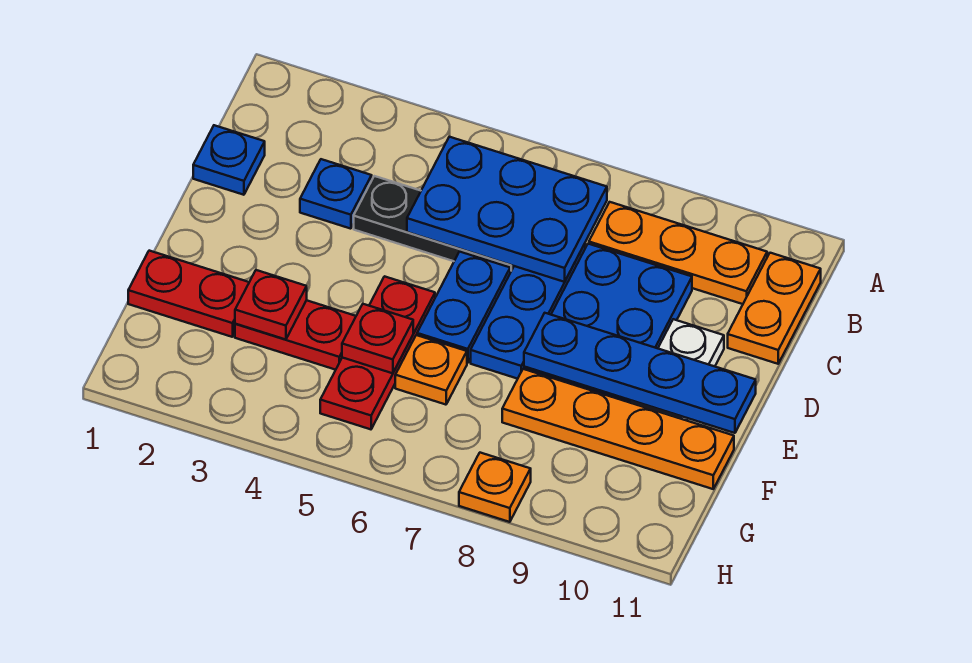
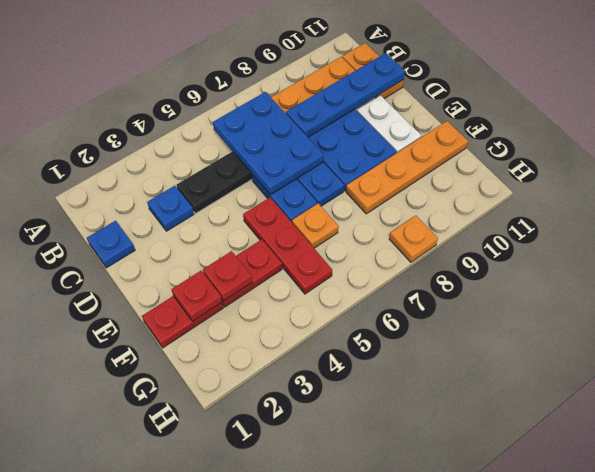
blue 2x3 plate [407,137,607,282] -> blue 2x3 plate turned to [213,92,324,195]
blue 1x4 plate [524,313,756,433] -> blue 1x4 plate moved to [286,53,405,137]
red 1x1 plate [342,304,413,373] -> red 1x1 plate moved to [171,271,222,321]

